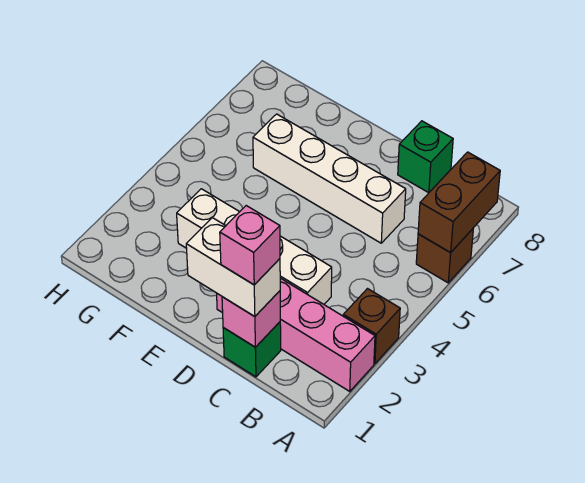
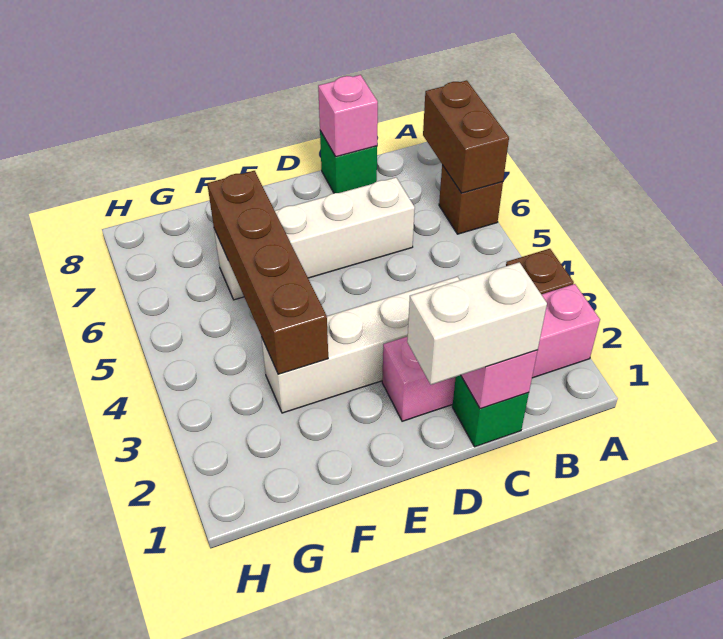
pink 1x1 brick [220,206,280,285] -> pink 1x1 brick moved to [318,75,378,157]
none -> brown 1x4 brick [207,171,328,374]

